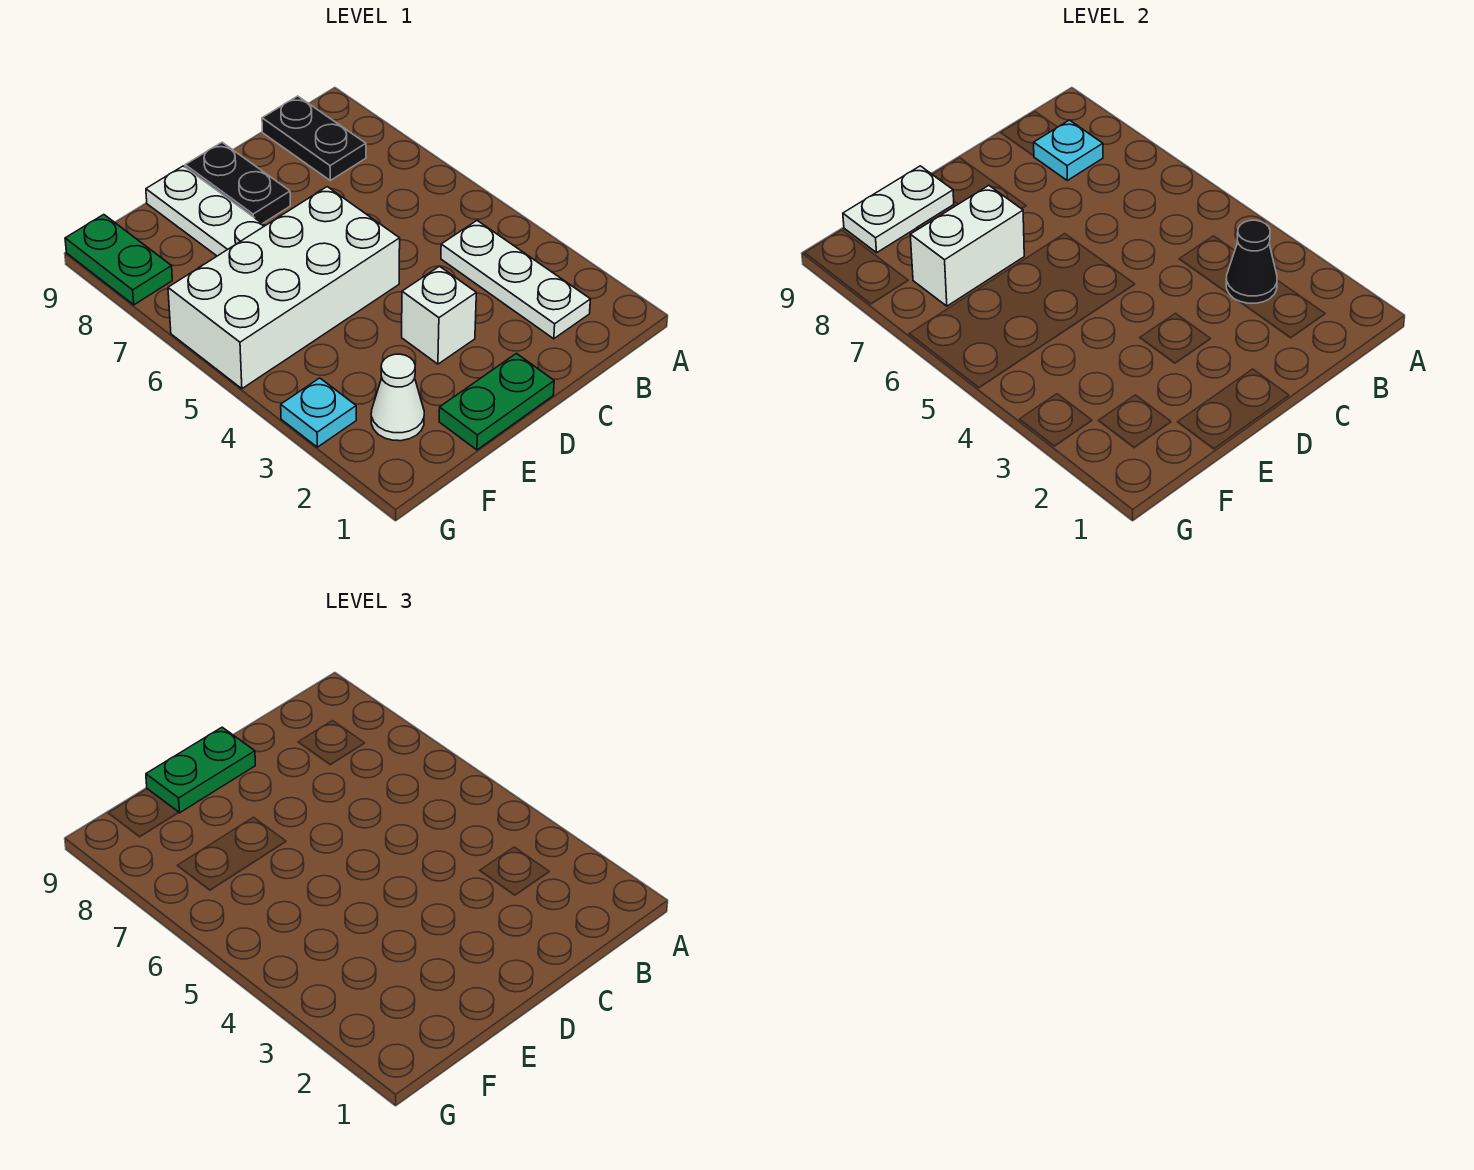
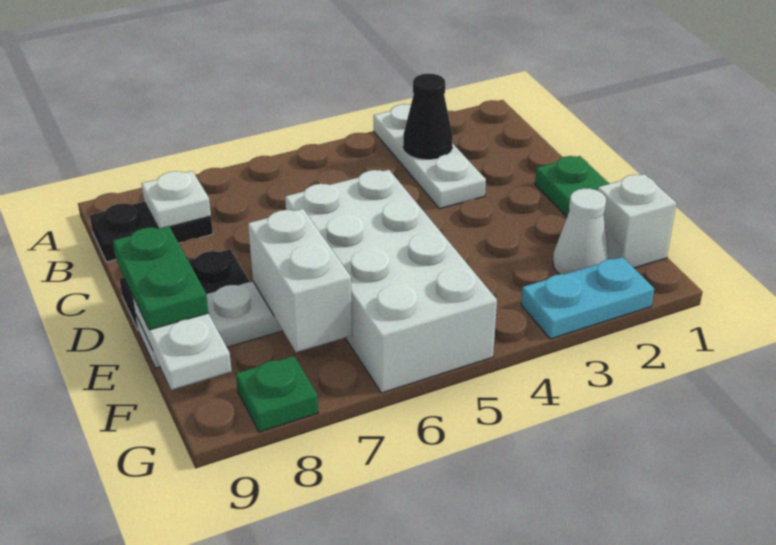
white 1x3 plate [441,221,590,339] -> white 1x3 plate turned to [374,104,486,209]
cyan 1x1 plate [1034,120,1103,180] -> white 1x1 plate [142,171,211,228]
white 1x1 brick [402,266,476,364] -> white 1x1 brick moved to [598,174,676,268]
cyan 1x1 plate [281,378,356,447] -> cyan 1x2 plate [521,257,654,339]
green 1x2 plate [65,215,172,305] -> green 1x1 plate [236,356,318,432]

